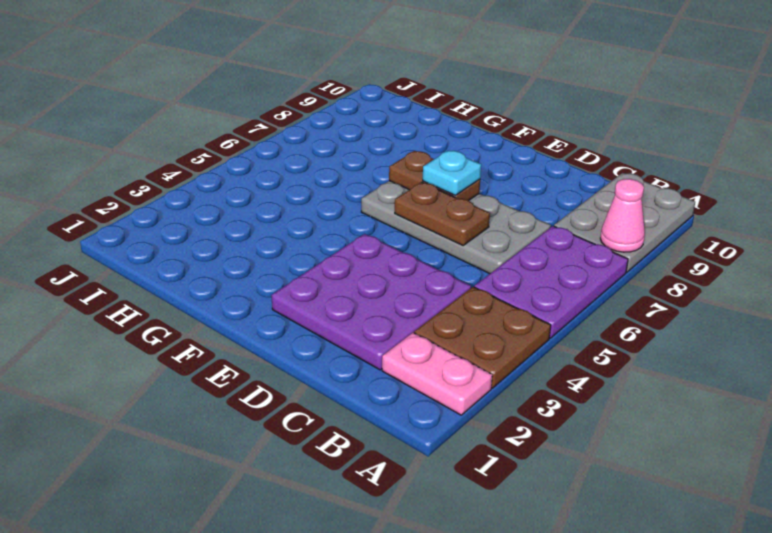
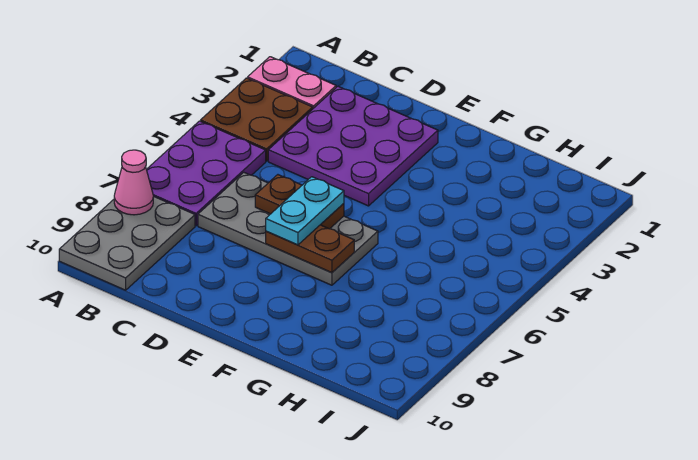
cyan 1x1 plate [423,151,481,195] -> cyan 1x2 plate [266,177,344,245]

